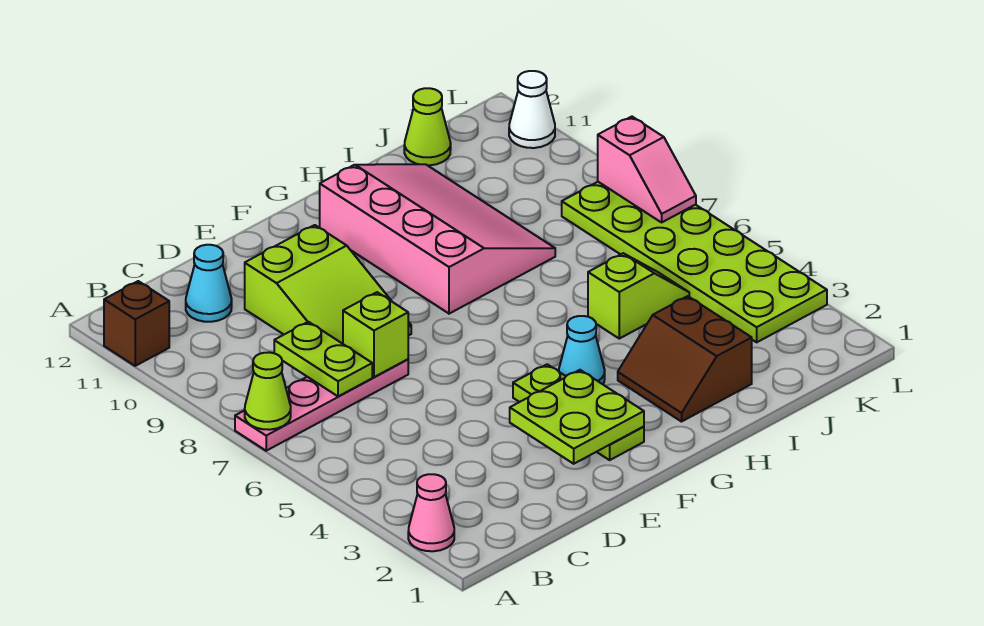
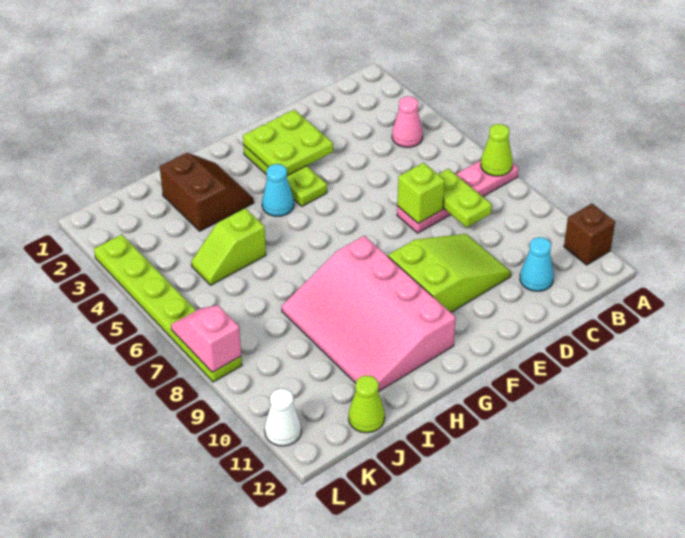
pink 1x1 cone [408,474,454,551] -> pink 1x1 cone moved to [392,96,423,147]
lime 2x3 slope [245,225,411,344] -> lime 2x3 slope turned to [388,234,511,312]
lime 2x6 plate [562,182,827,342] -> lime 1x6 plate [94,234,242,382]

